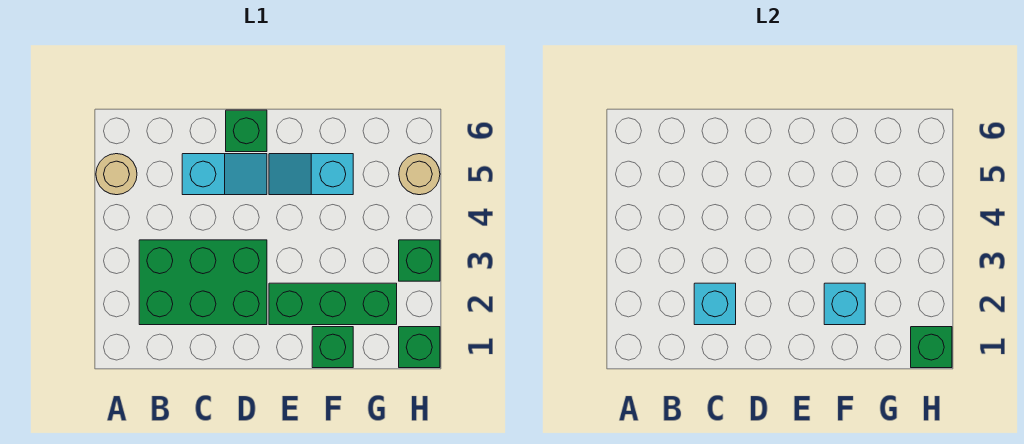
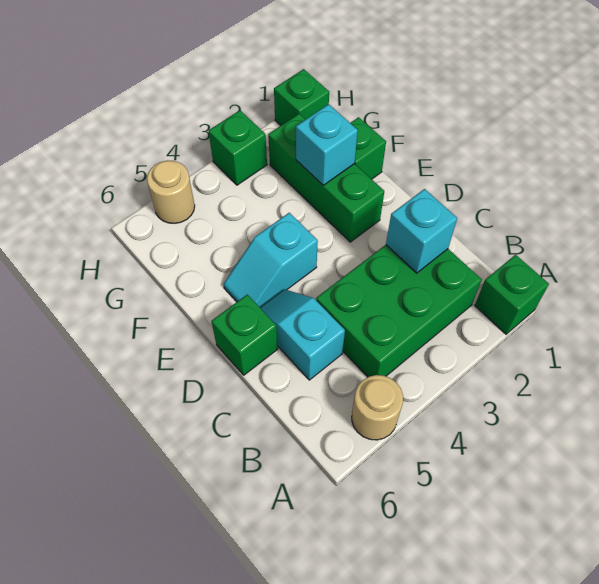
green 2x3 brick [139,240,267,325] -> green 2x3 brick turned to [316,245,482,377]
cyan 1x2 slope [269,154,353,195] -> cyan 1x2 slope turned to [224,213,318,307]
green 1x1 brick [911,327,952,368] -> green 1x1 brick moved to [475,255,549,334]

